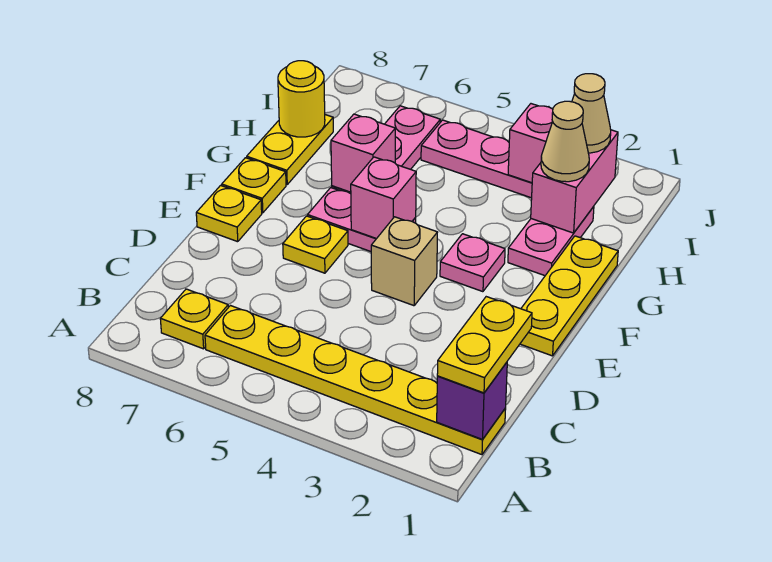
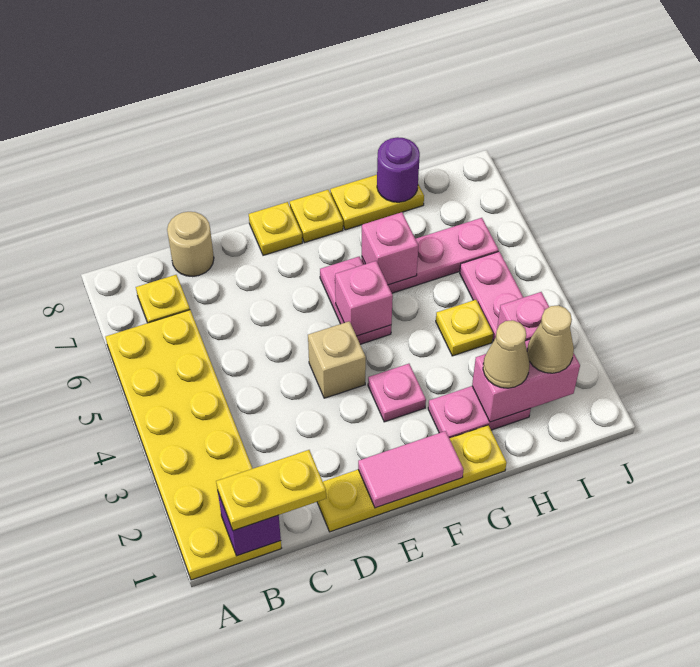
yellow 1x6 plate [205,306,506,455] -> yellow 2x6 plate [105,310,281,580]
none -> tan 1x1 round brick [167,212,214,277]
yellow 1x3 plate [520,236,618,356] -> yellow 1x4 plate [317,425,506,532]
none -> pink 1x2 tile [358,431,464,508]
yellow 1x1 plate [283,216,348,273] -> yellow 1x1 plate moved to [436,300,493,356]
yellow 1x1 round brick [278,61,325,137] -> purple 1x1 round brick [377,137,420,202]

